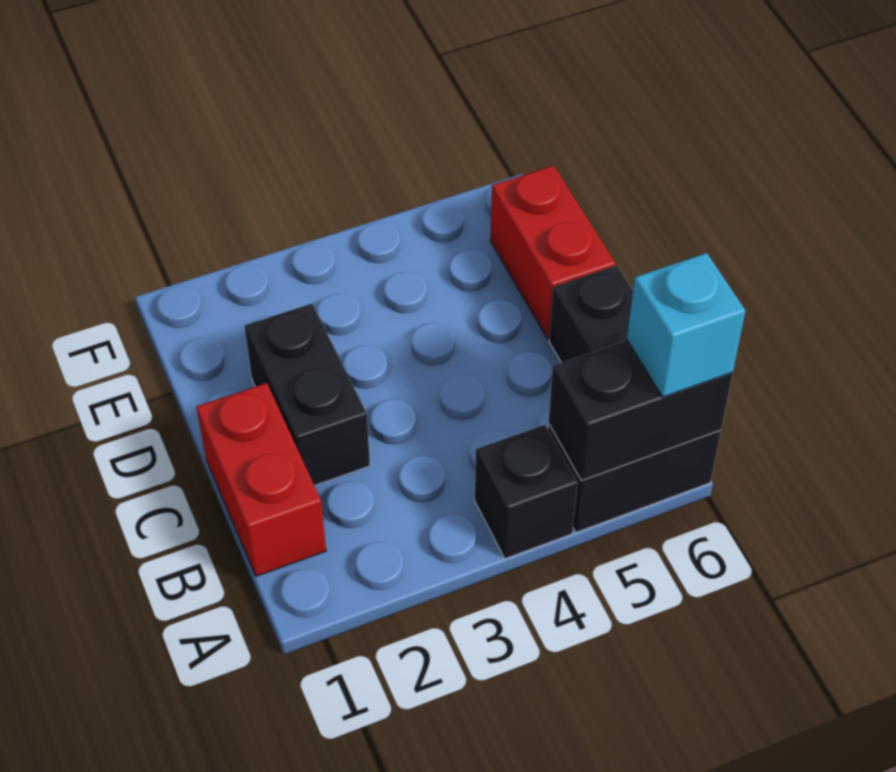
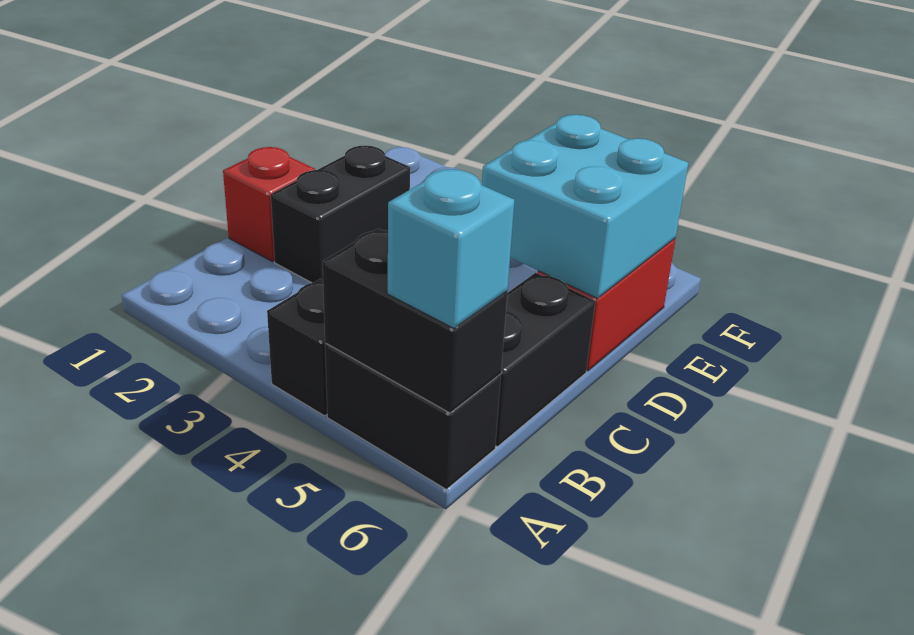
red 1x2 brick [197,383,326,576] -> red 1x1 brick [223,147,315,262]
none -> cyan 2x2 brick [482,114,689,298]

